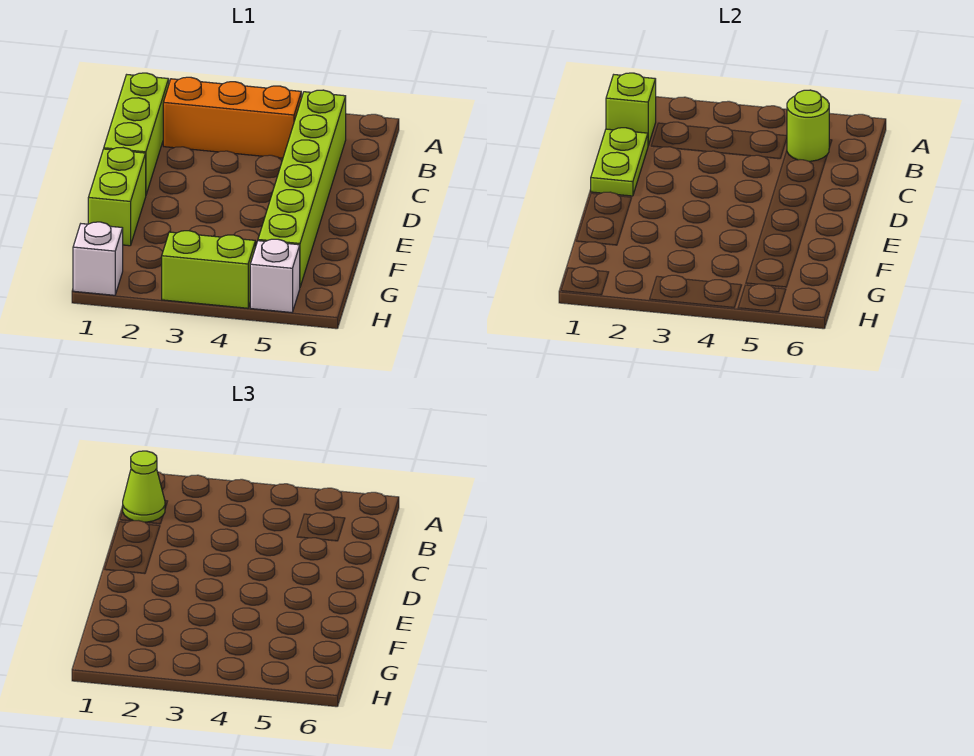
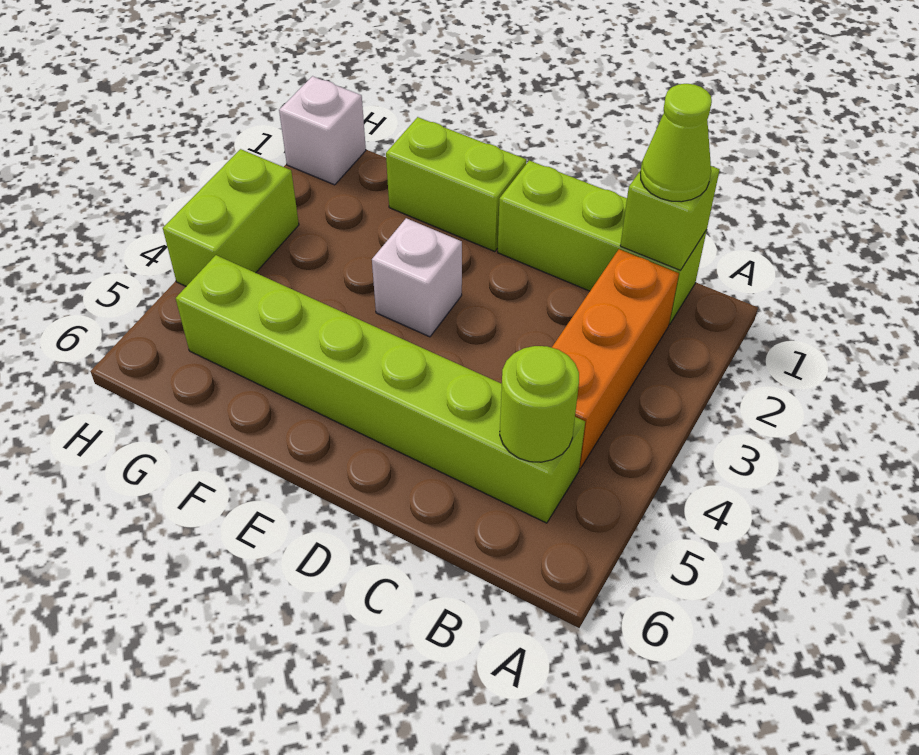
lime 1x2 plate [591,128,648,196] -> none
white 1x1 brick [250,239,300,313] -> white 1x1 brick moved to [372,218,462,337]

